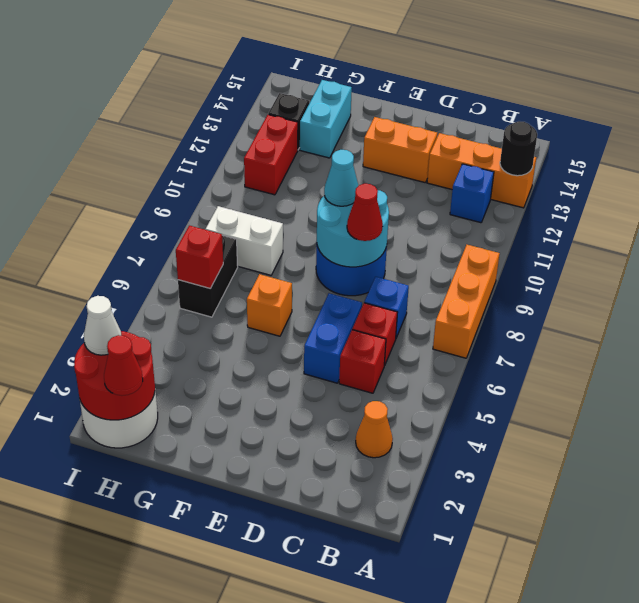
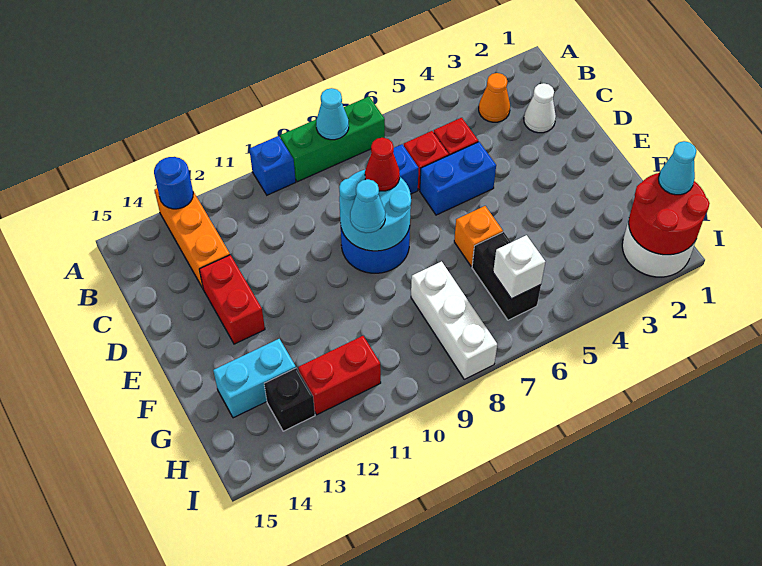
orange 1x3 brick [433,245,500,358] -> green 1x3 brick [280,97,385,182]
none -> cyan 1x1 cone [316,88,349,140]
black 1x1 round brick [500,121,537,176] -> blue 1x1 round brick [154,157,193,209]
blue 1x1 brick [450,164,494,223] -> blue 1x1 brick moved to [249,136,296,195]
orange 1x2 brick [363,117,437,183] -> red 1x2 brick [199,255,265,344]
white 1x2 brick [205,206,283,275] -> white 1x3 brick [411,261,497,379]
red 1x1 cone [104,335,143,396] -> cyan 1x1 cone [659,141,697,195]
black 1x2 brick [178,235,238,317] -> black 1x2 brick turned to [472,232,541,320]
red 1x1 brick [176,226,223,288] -> white 1x1 brick [493,235,545,299]
white 1x1 cone [84,296,121,355] -> white 1x1 cone moved to [524,83,556,133]

